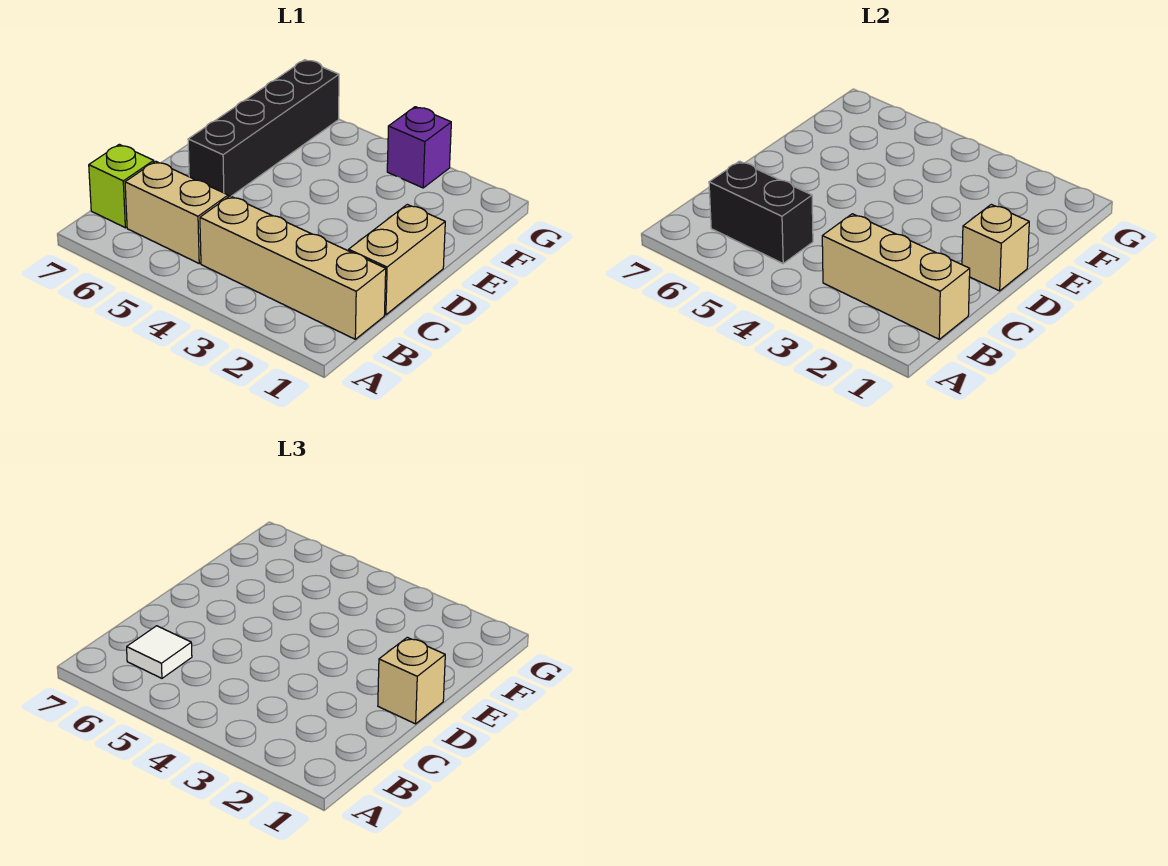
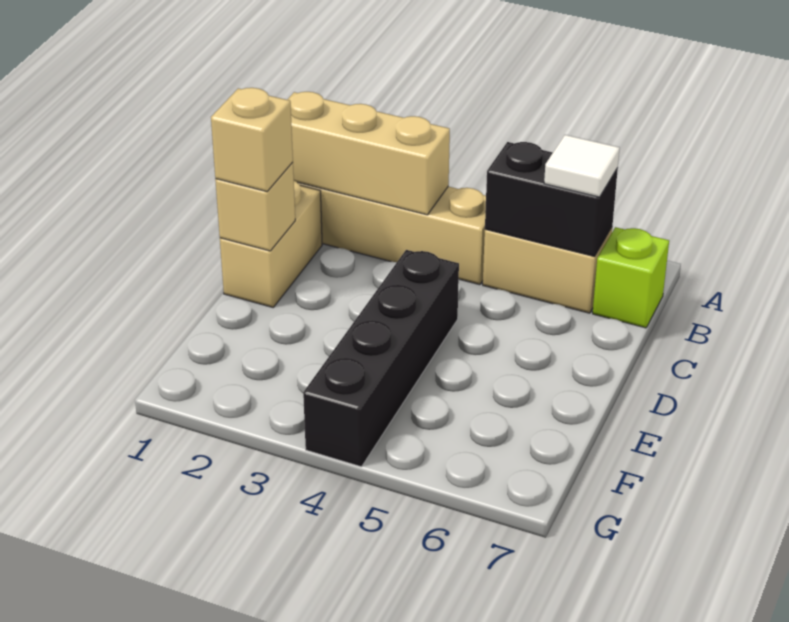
black 1x4 brick [188,60,339,197] -> black 1x4 brick moved to [303,250,459,467]
purple 1x1 brick [387,107,451,188] -> none

